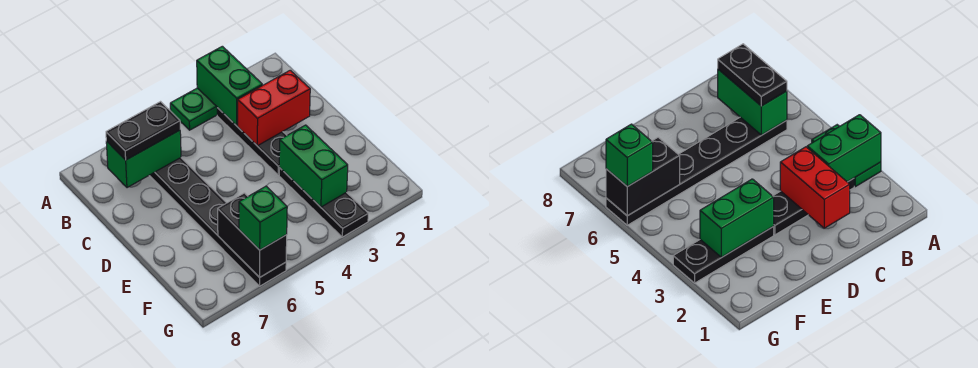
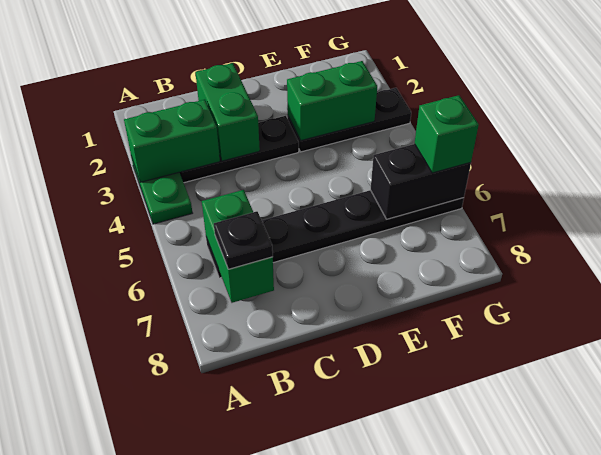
black 1x2 plate [106,102,180,160] -> black 1x1 plate [214,211,273,269]
red 1x2 brick [238,70,310,146] -> green 1x2 brick [195,63,260,161]

